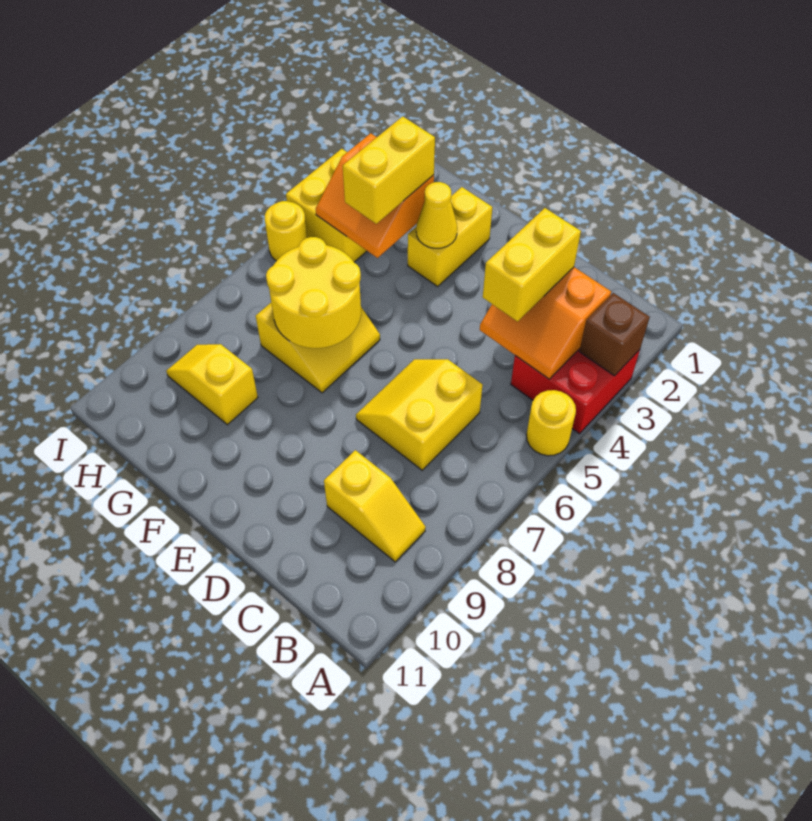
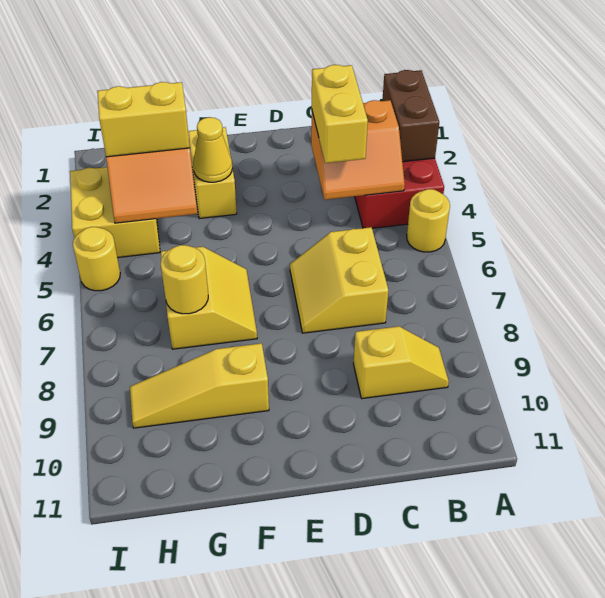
brown 1x1 brick [579,293,650,376] -> brown 1x2 brick [382,70,439,162]
yellow 2x2 round brick [266,237,361,348] -> yellow 1x1 round brick [161,245,208,314]
yellow 1x2 brick [343,116,435,224] -> yellow 1x2 brick turned to [97,82,190,157]
yellow 1x2 slope [166,344,258,425] -> yellow 1x3 slope [130,343,269,428]

